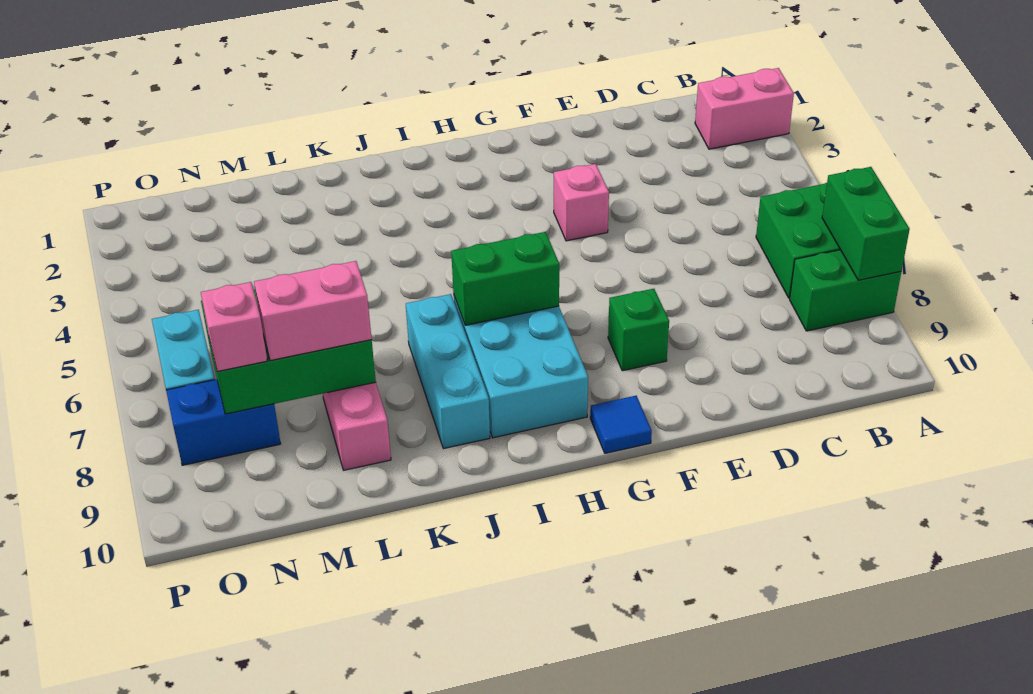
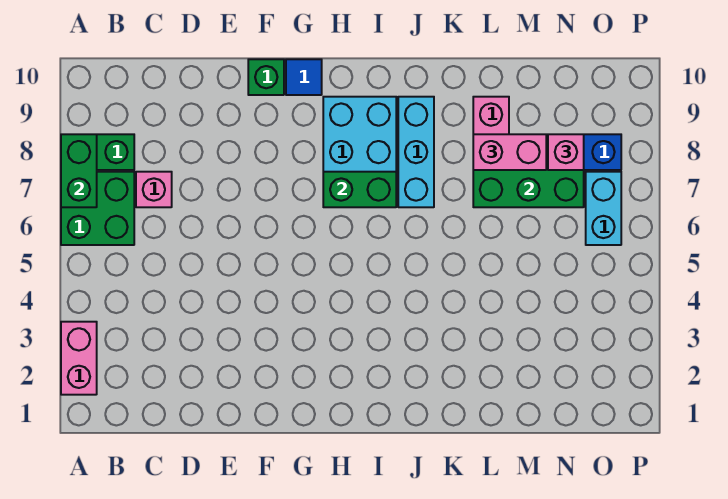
pink 1x2 brick [695,68,794,149] -> pink 1x2 brick turned to [61,322,97,395]
pink 1x1 brick [554,164,609,241] -> pink 1x1 brick moved to [136,172,172,207]
green 1x1 brick [608,289,669,371] -> green 1x1 brick moved to [248,59,284,95]

